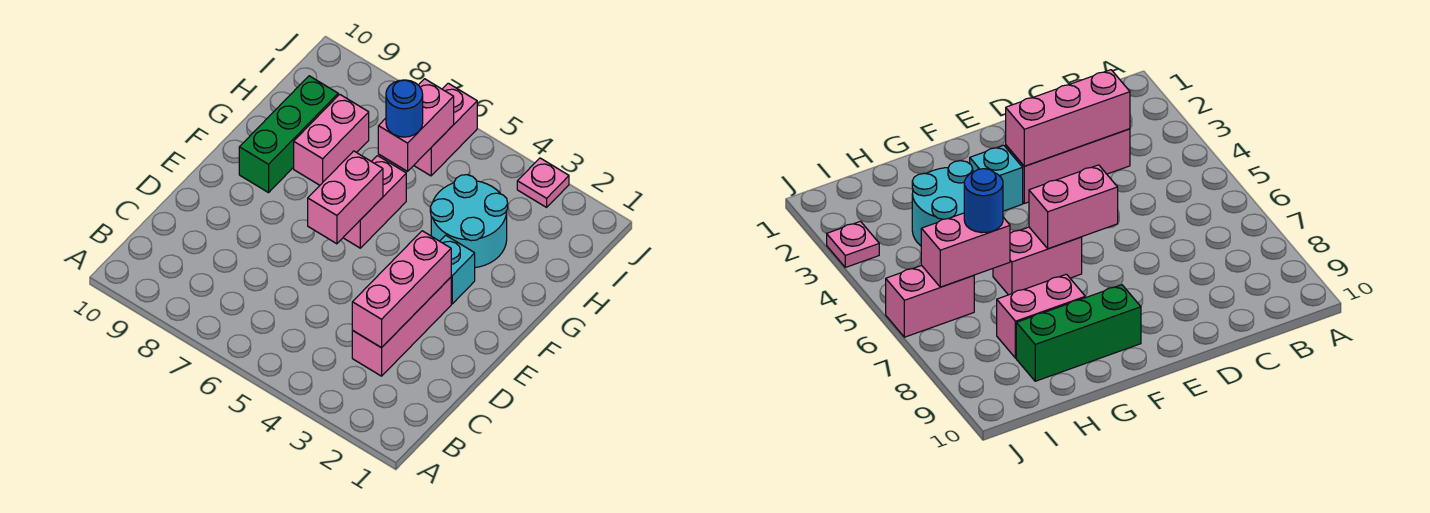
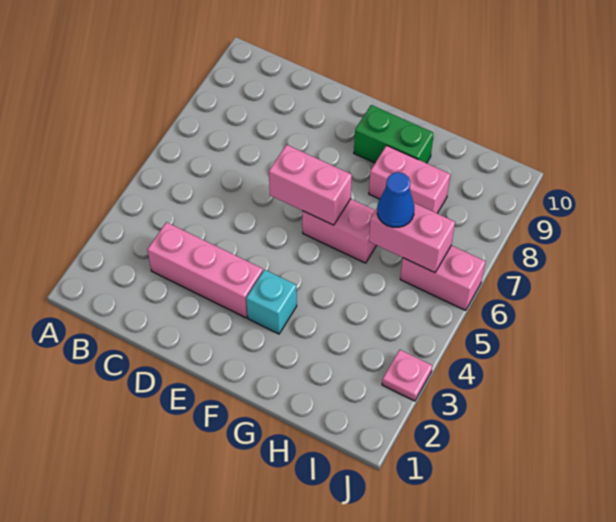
pink 1x3 brick [352,231,451,348] -> none
green 1x3 brick [239,76,338,193] -> green 1x2 brick [354,105,434,163]
cyan 2x2 round brick [430,175,508,268] -> none
blue 1x1 round brick [386,80,423,137] -> blue 1x1 cone [377,172,414,227]

